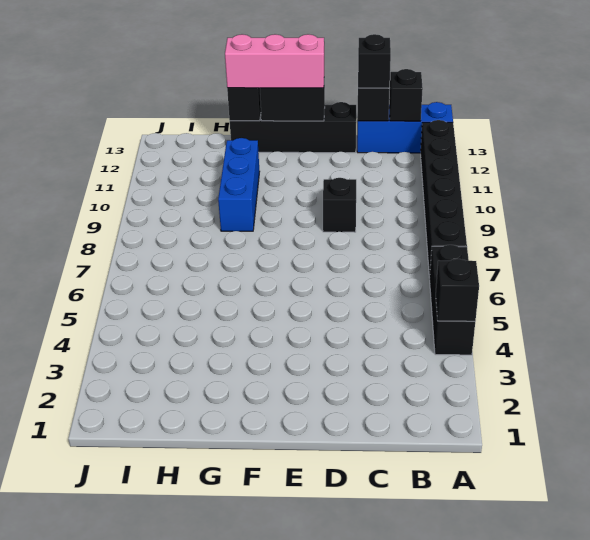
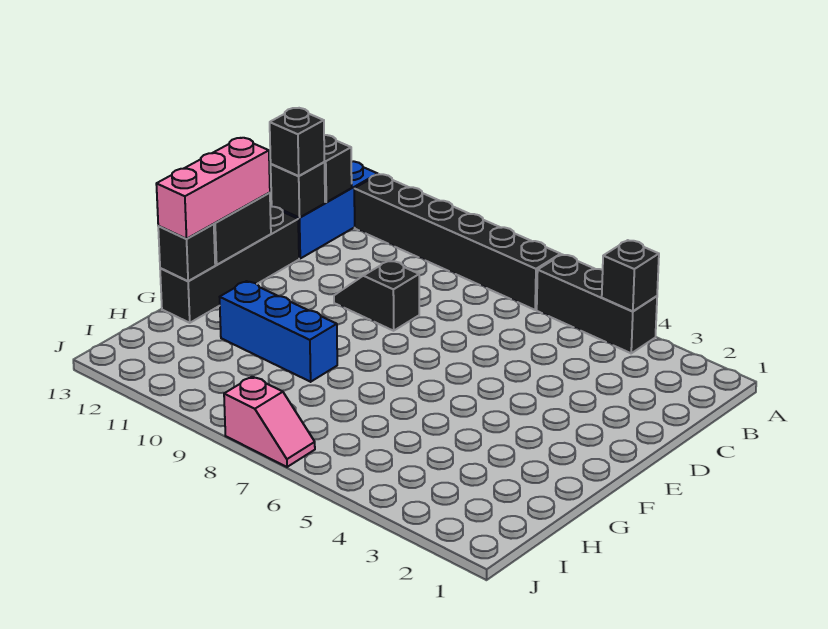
none -> pink 1x2 slope [224,377,315,467]

